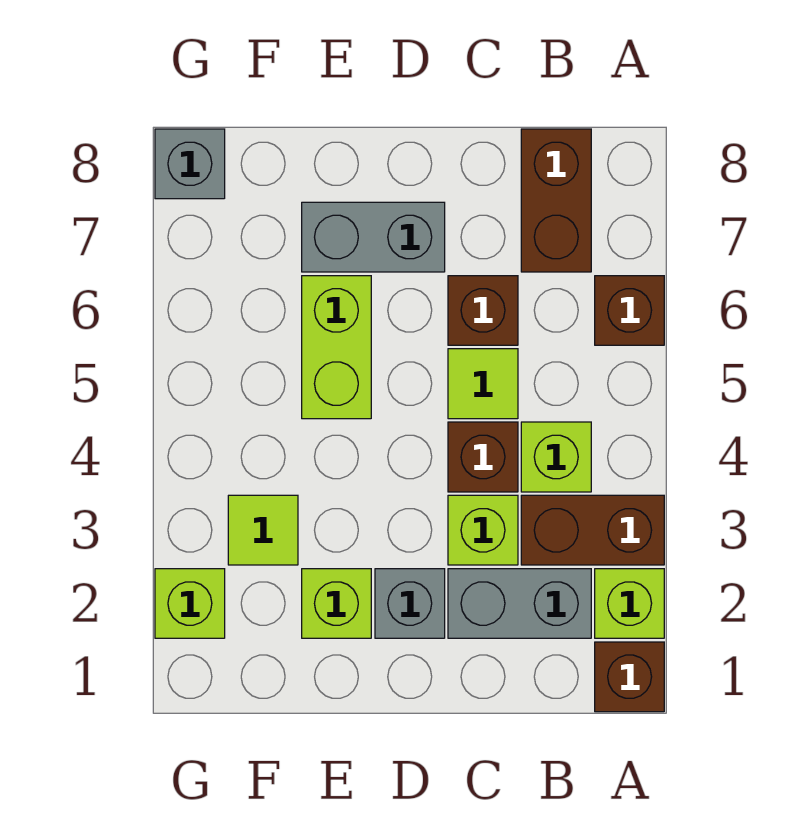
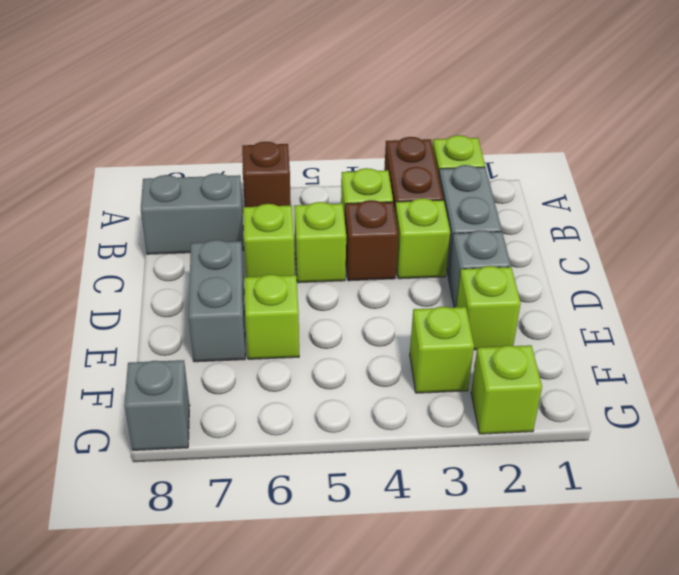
brown 1x1 brick [595,642,664,712] -> none
brown 1x2 brick [521,129,591,272] -> grey 1x2 brick [141,173,244,254]
lime 1x1 tile [448,349,518,419] -> lime 1x1 brick [294,202,346,283]
brown 1x1 brick [448,276,518,345] -> lime 1x1 brick [243,204,295,277]
lime 1x2 brick [302,276,371,419] -> lime 1x1 brick [244,274,299,359]
lime 1x1 tile [228,495,298,565] -> lime 1x1 brick [410,307,474,393]

